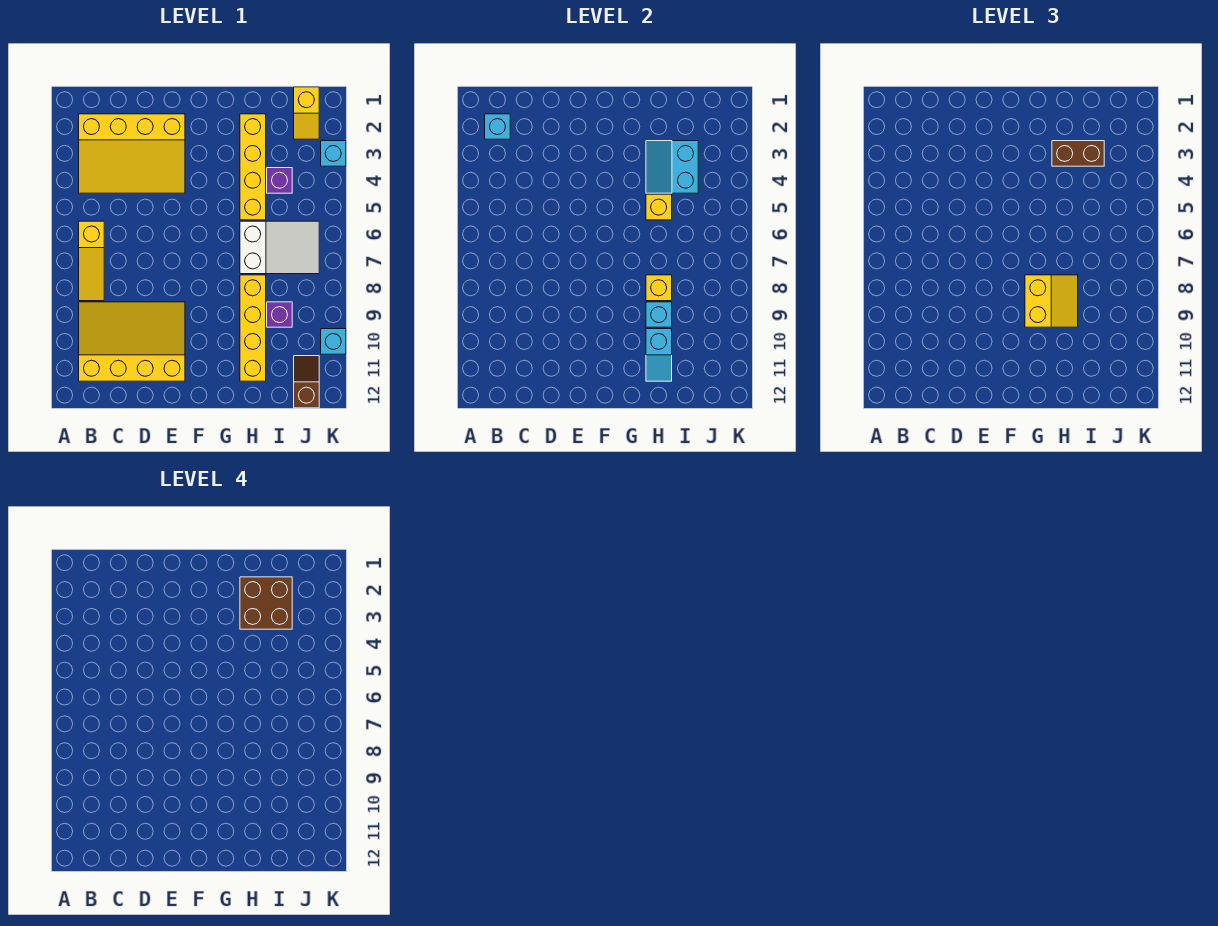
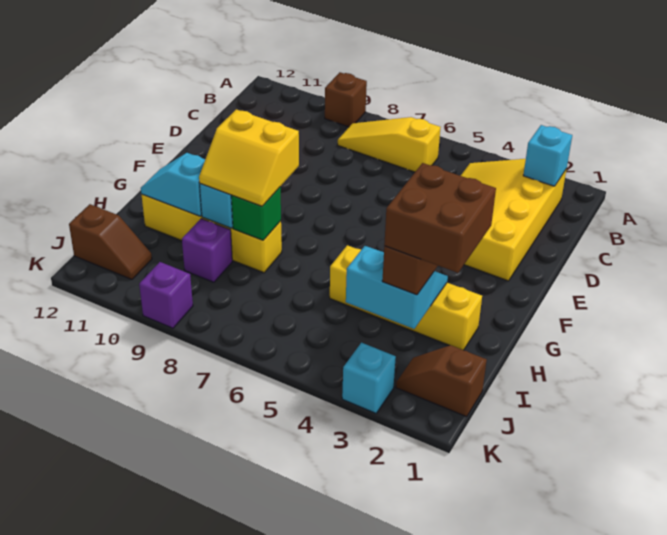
none -> brown 1x1 brick [325,72,367,127]
yellow 3x4 slope [79,302,185,381] -> none
yellow 1x1 brick [646,194,672,220] -> none
white 2x3 slope [240,221,319,274] -> none
yellow 1x1 brick [646,275,672,301] -> green 1x1 brick [231,187,281,240]
purple 1x1 brick [267,168,292,193] -> purple 1x1 brick moved to [139,262,193,328]
yellow 1x2 slope [294,87,319,139] -> brown 1x2 slope [396,345,487,417]
cyan 1x1 brick [321,329,346,354] -> none

